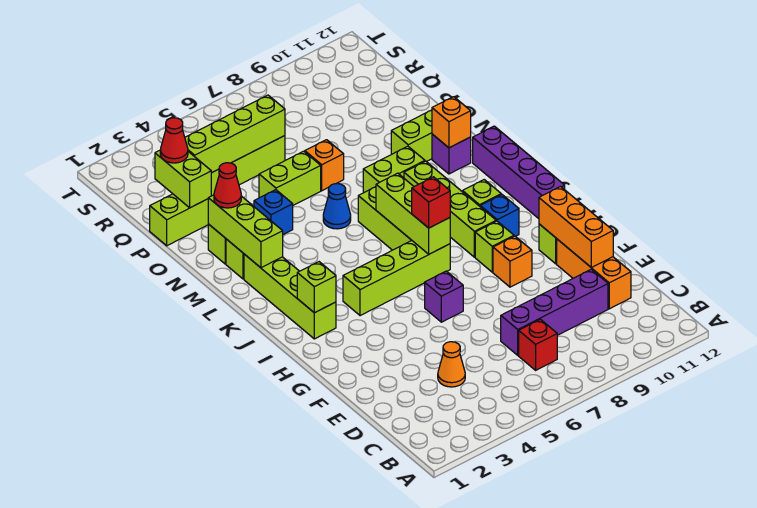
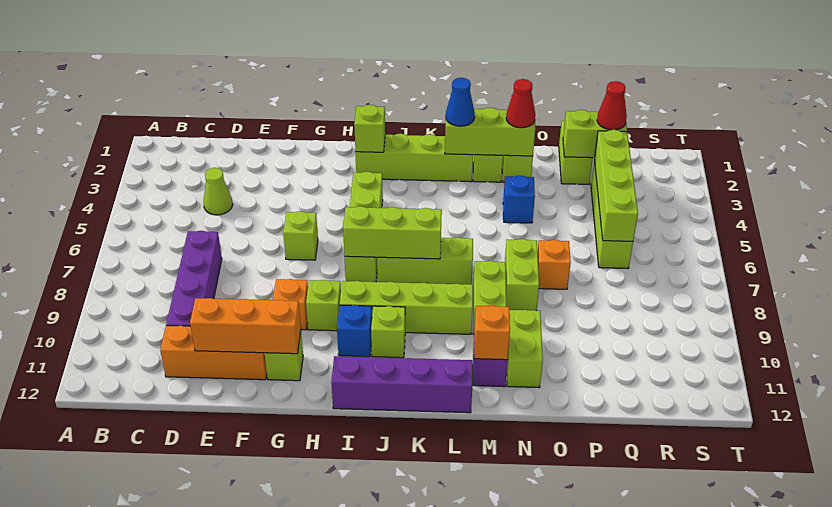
red 1x1 brick [519,319,557,370] -> none
orange 1x1 cone [438,342,465,387] -> lime 1x1 cone [204,168,233,215]
purple 1x1 brick [425,271,463,322] -> lime 1x1 brick [283,211,318,260]
red 1x1 brick [412,177,450,228] -> none
blue 1x1 cone [323,184,351,229] -> blue 1x1 cone moved to [446,78,475,126]
lime 1x2 brick [259,151,321,205] -> lime 1x2 brick moved to [505,239,539,311]

